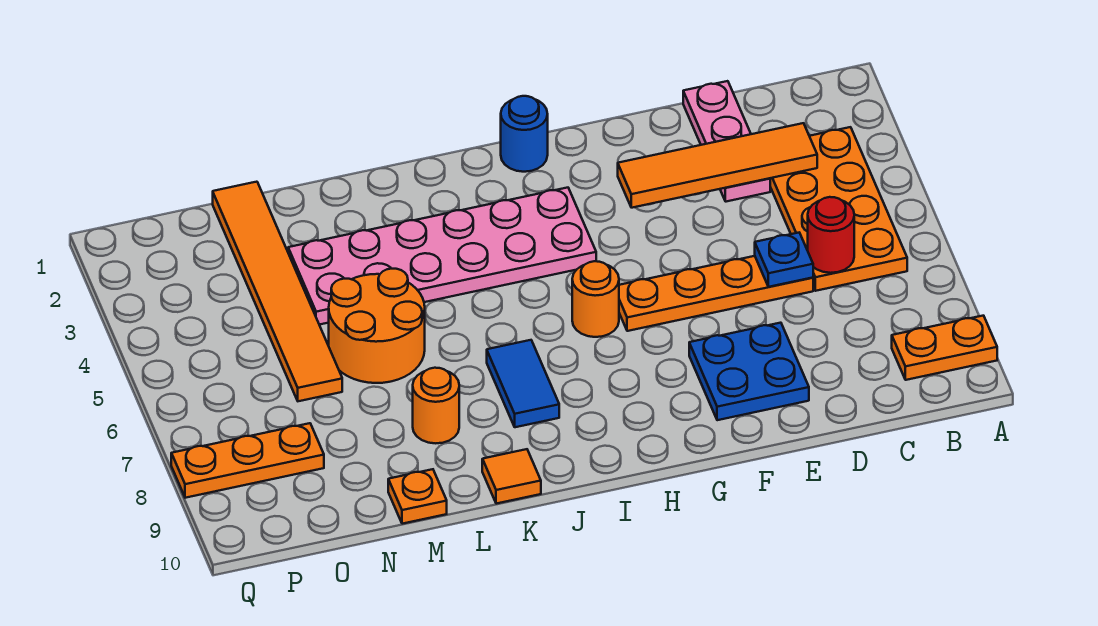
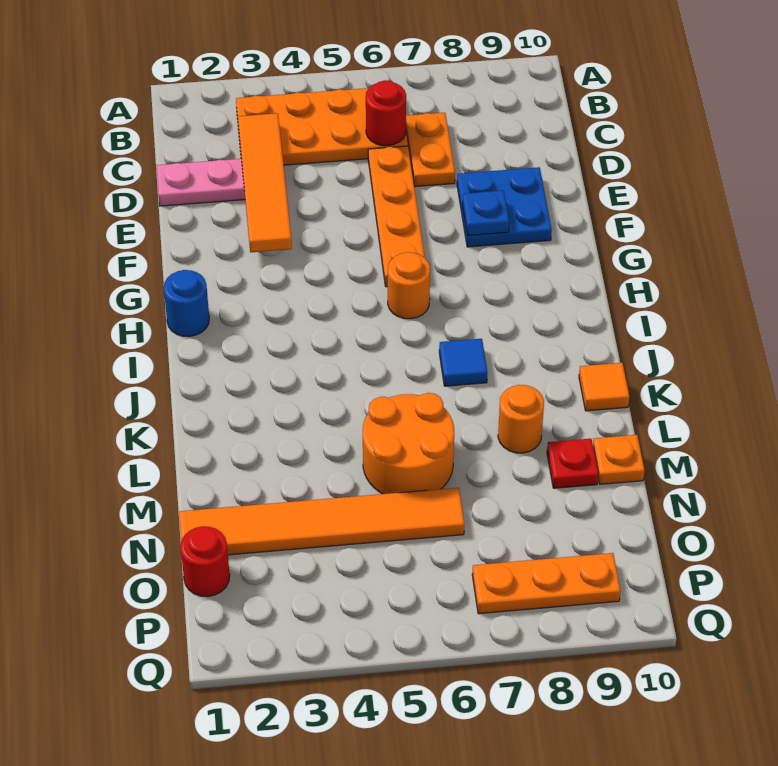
orange 1x2 plate [892,316,997,380] -> orange 1x2 plate moved to [406,113,455,187]
blue 1x1 plate [755,233,813,287] -> blue 1x1 plate moved to [463,190,509,236]
pink 2x6 plate [288,188,596,325] -> none
blue 1x2 tile [487,340,559,427] -> blue 1x1 tile [439,339,488,386]
none -> red 1x1 plate [547,439,598,488]
none -> red 1x1 round brick [181,526,230,597]
orange 1x3 plate [171,423,324,498] -> orange 1x3 plate turned to [472,553,621,614]

